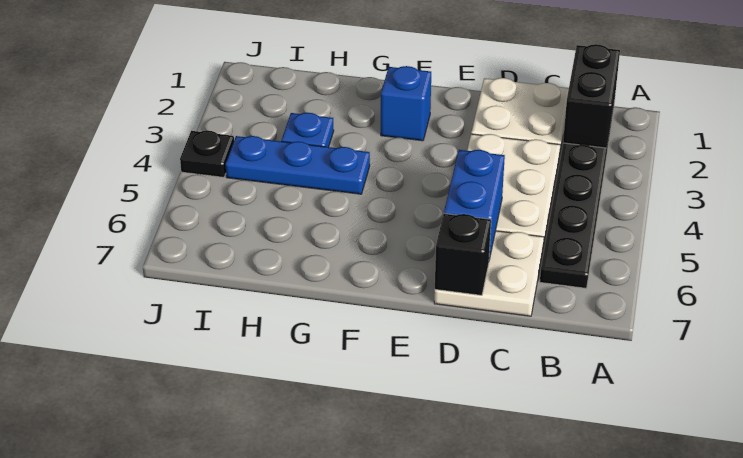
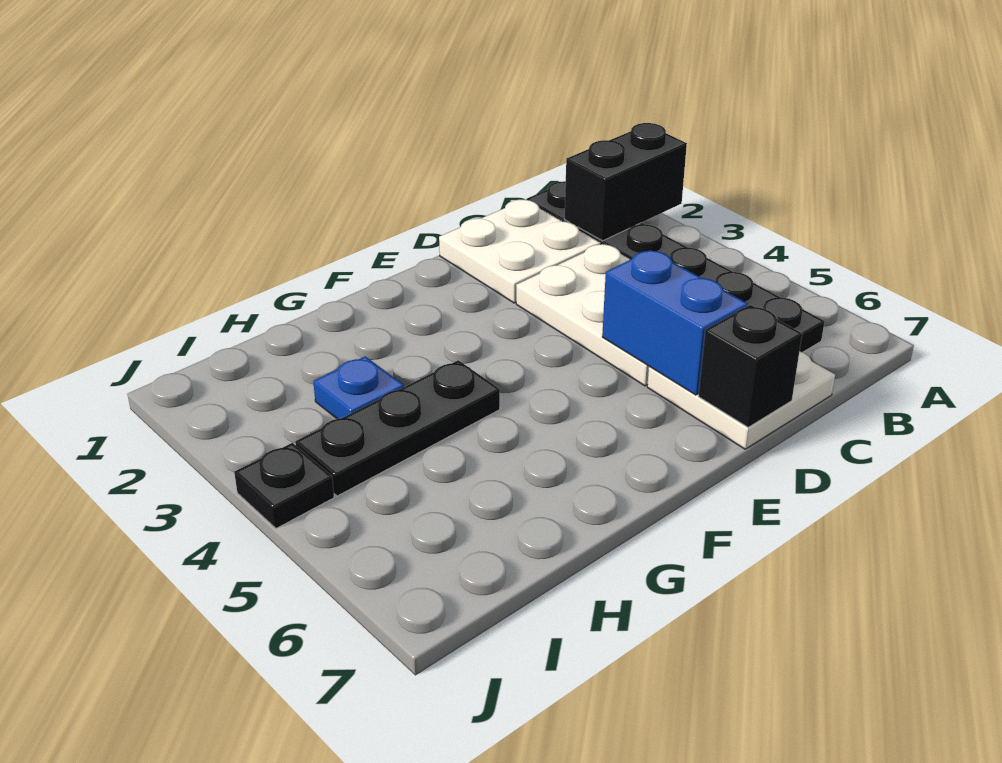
black 1x2 brick [563,44,620,148] -> black 1x2 brick turned to [565,123,687,241]
blue 1x1 brick [381,66,431,141] -> none
blue 1x3 plate [226,136,370,194] -> black 1x3 plate [295,360,500,496]

